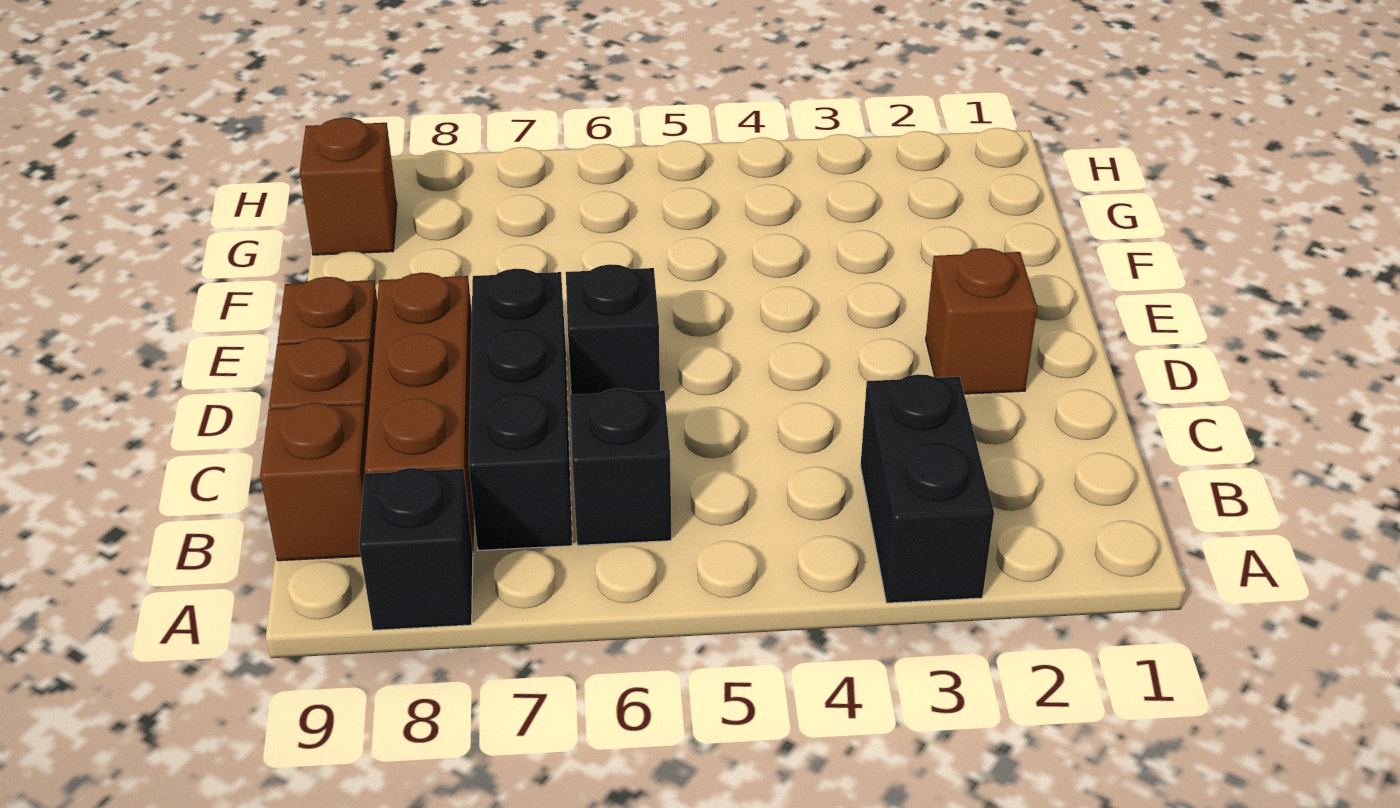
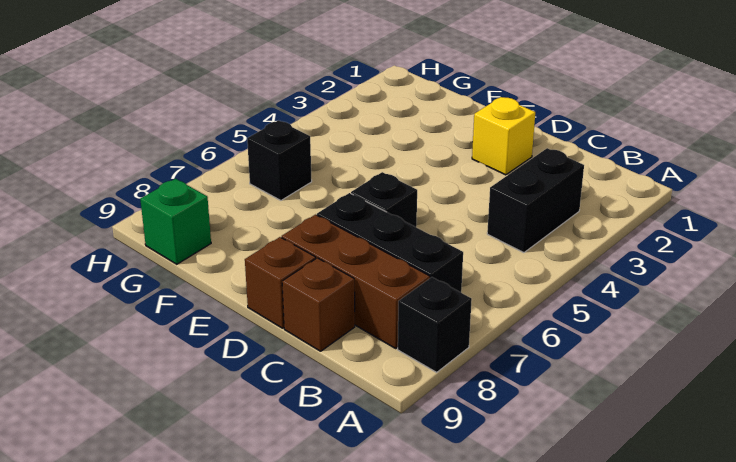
black 1x2 brick [860,374,994,603] -> black 1x2 brick turned to [487,148,584,253]
black 1x1 brick [570,388,671,545] -> black 1x1 brick moved to [247,120,312,200]
brown 1x1 brick [260,403,368,561] -> none
brown 1x1 brick [926,248,1037,394] -> yellow 1x1 brick [472,97,535,175]
brown 1x1 brick [300,118,397,255] -> green 1x1 brick [140,179,211,264]

